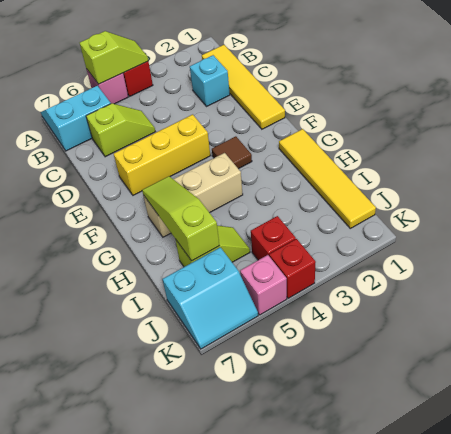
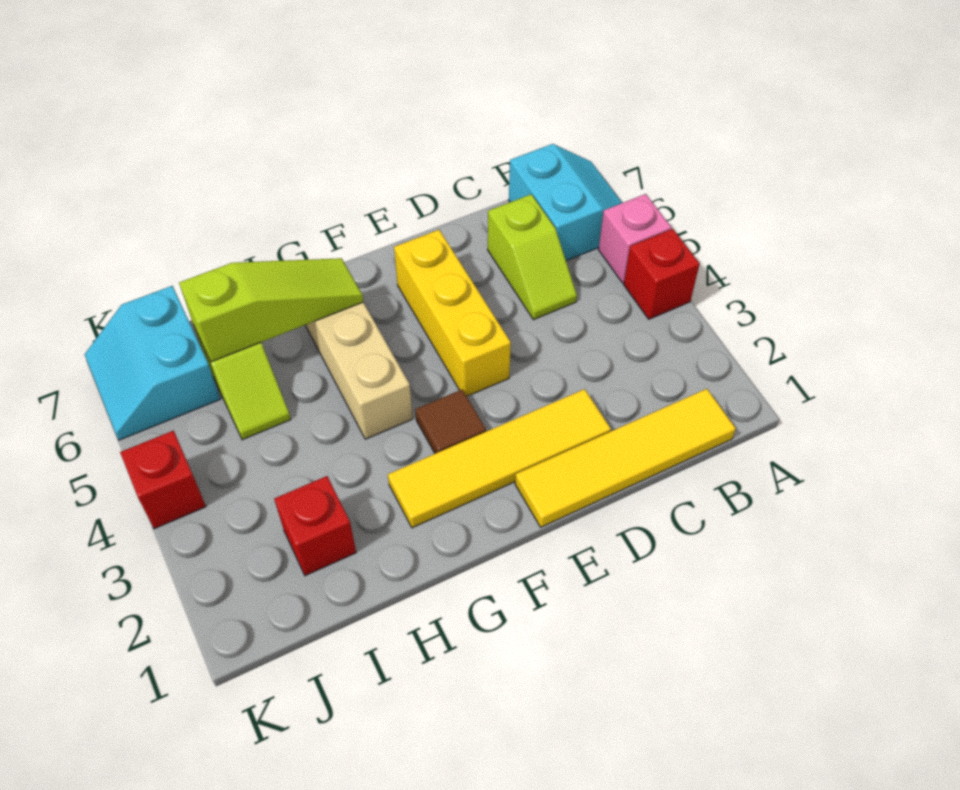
lime 1x2 slope [80,31,148,84] -> none
cyan 1x1 brick [190,55,230,106] -> none
yellow 1x4 tile [279,129,376,228] -> yellow 1x4 tile moved to [388,389,611,528]
red 1x1 brick [251,216,296,260] -> red 1x1 brick moved to [274,476,356,576]
pink 1x1 brick [240,255,287,315] -> none

